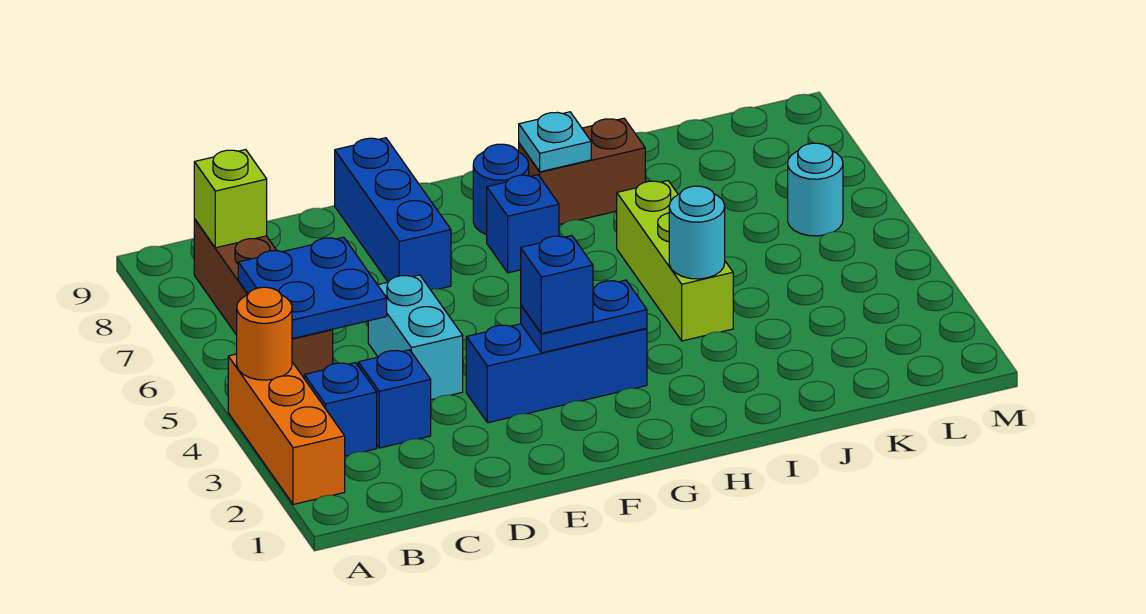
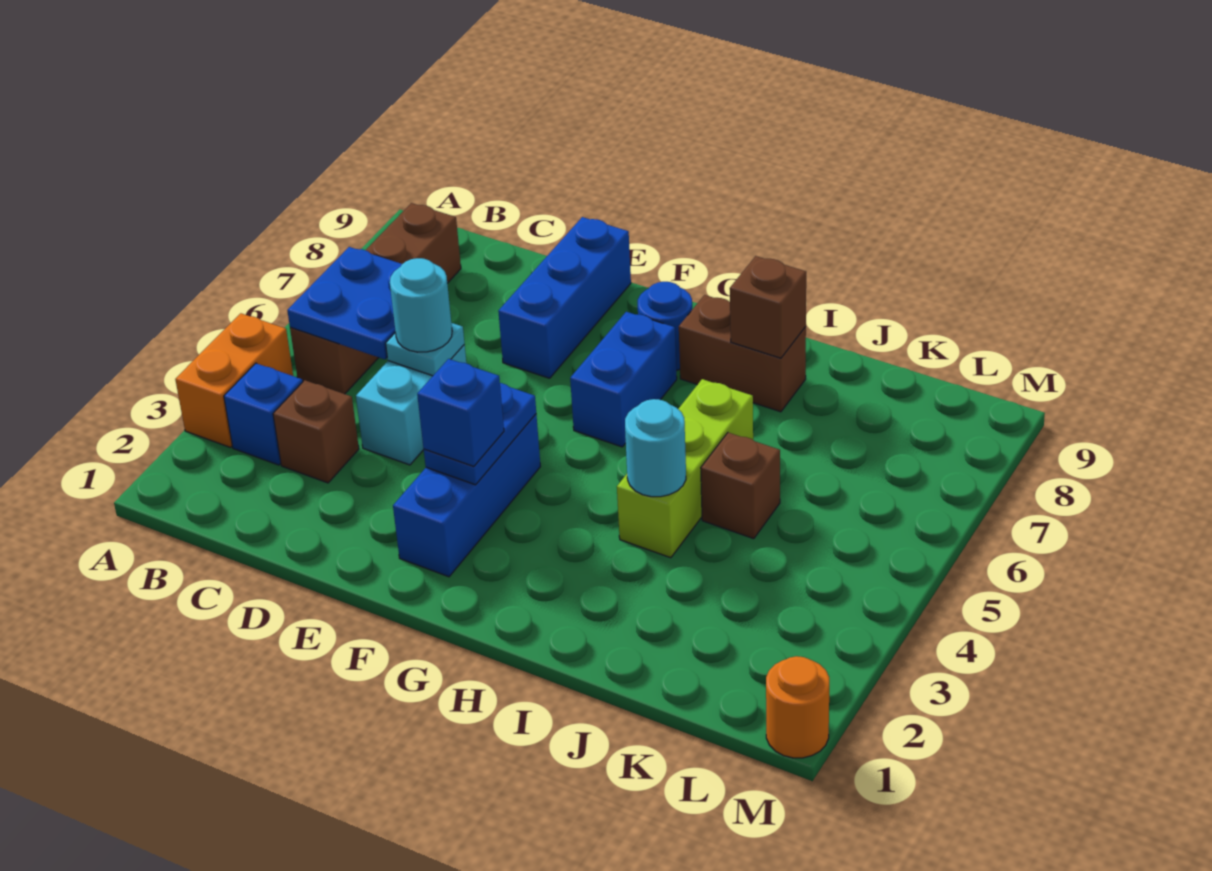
orange 1x3 brick [228,354,345,504] -> orange 1x2 brick [175,313,293,447]
orange 1x1 round brick [237,287,292,380] -> orange 1x1 round brick moved to [766,656,829,758]
lime 1x1 brick [194,150,267,248] -> none
blue 1x1 brick [358,350,431,448] -> brown 1x1 brick [273,380,359,483]
blue 1x3 brick [466,324,647,423] -> blue 1x3 brick turned to [393,414,540,577]
blue 1x2 plate [521,280,647,353] -> blue 1x2 plate turned to [424,383,536,485]
blue 1x1 brick [487,175,559,273] -> blue 1x2 brick [570,312,677,447]
cyan 1x1 plate [519,112,591,172] -> cyan 1x1 plate moved to [386,323,465,376]
none -> brown 1x1 brick [730,256,806,358]
none -> brown 1x1 brick [701,433,780,539]
cyan 1x1 round brick [788,143,843,236] -> cyan 1x1 round brick moved to [390,258,452,352]

